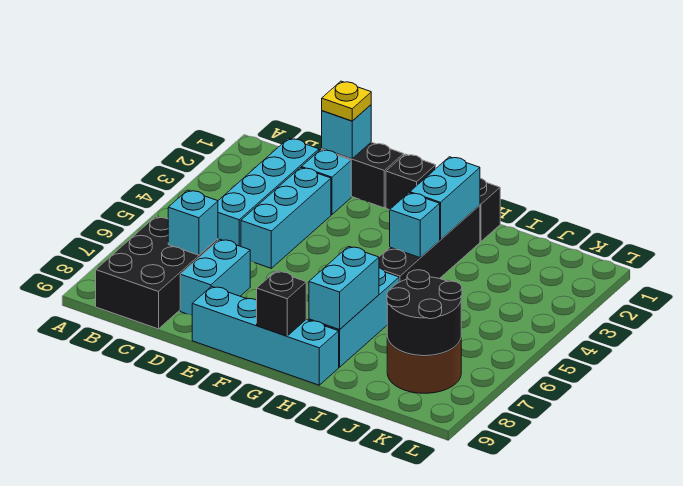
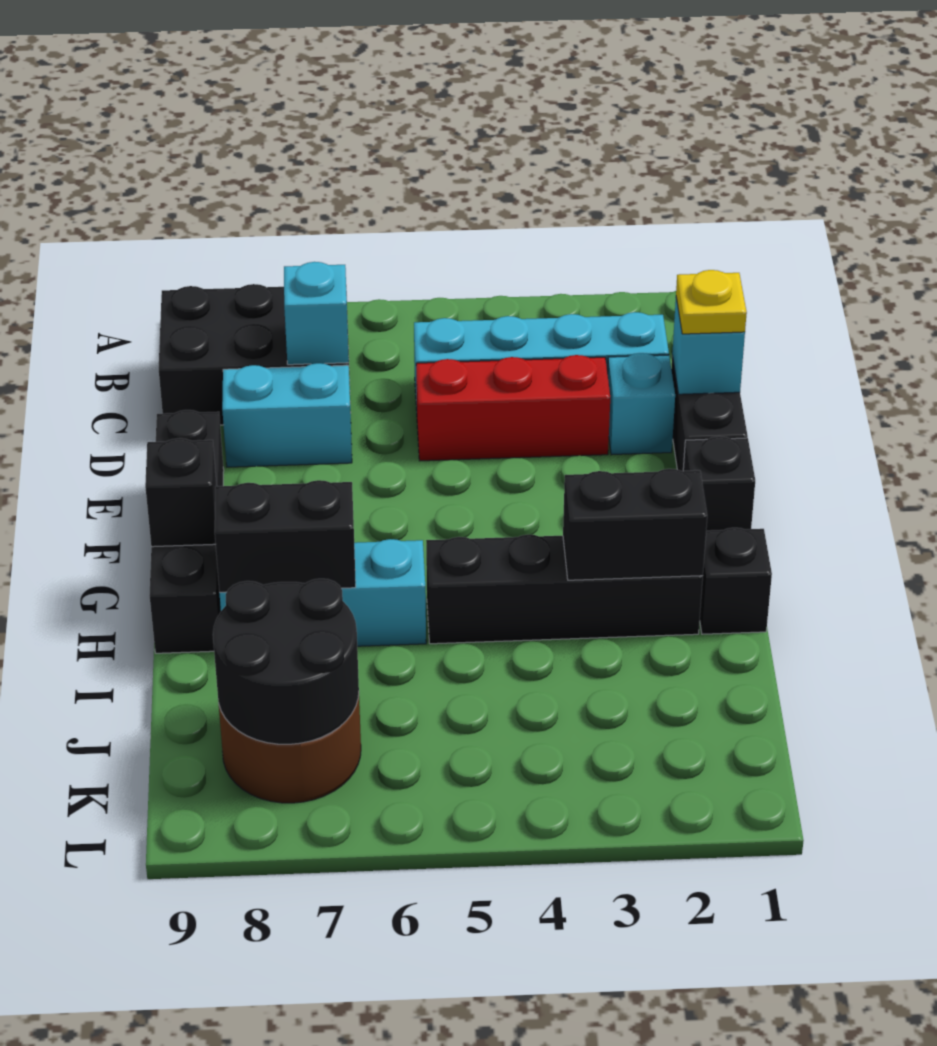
cyan 1x3 brick [241,168,331,268] -> red 1x3 brick [416,355,610,461]
cyan 1x4 brick [192,286,339,385] -> black 1x4 brick [150,410,224,653]
cyan 1x2 brick [410,157,480,240] -> black 1x2 brick [563,469,707,580]
cyan 1x1 brick [390,193,440,258] -> none
cyan 1x2 brick [309,247,379,329] -> black 1x2 brick [215,480,356,592]

